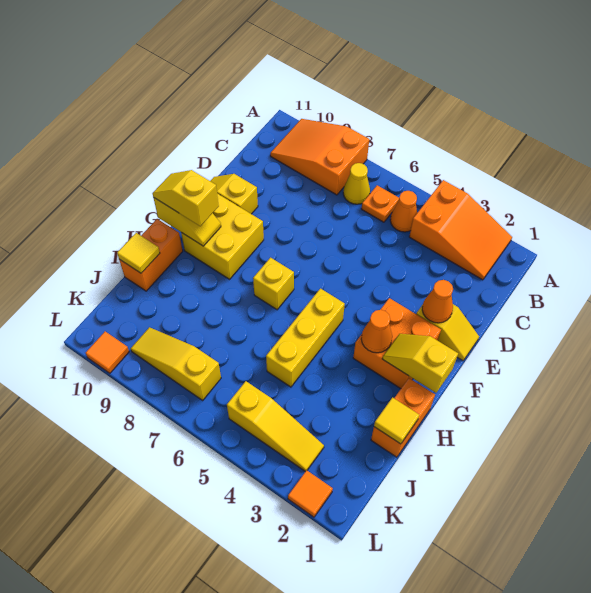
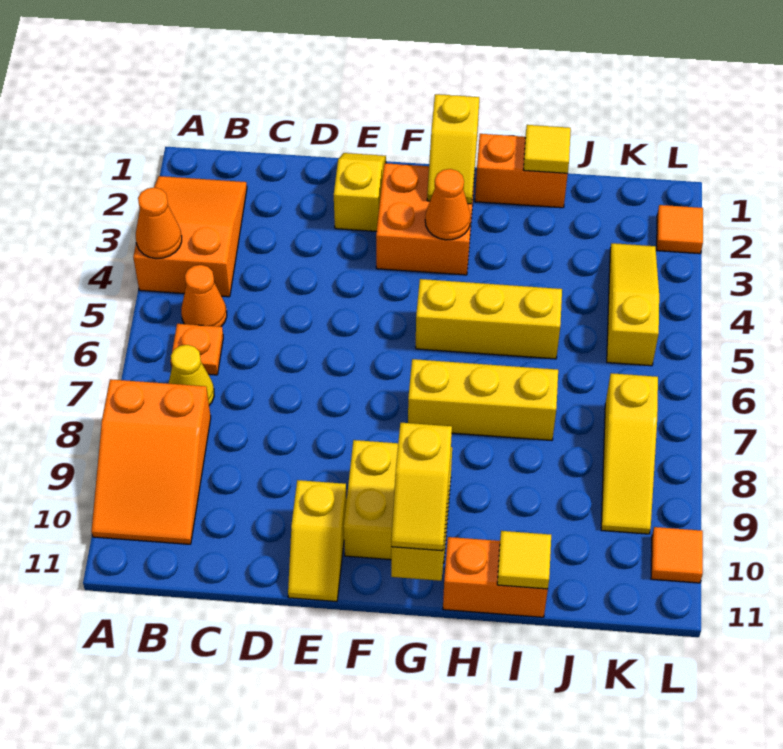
orange 1x1 cone [422,280,453,323] -> orange 1x1 cone moved to [136,188,182,258]
yellow 1x1 brick [253,258,294,310] -> yellow 1x3 brick [408,359,558,440]

